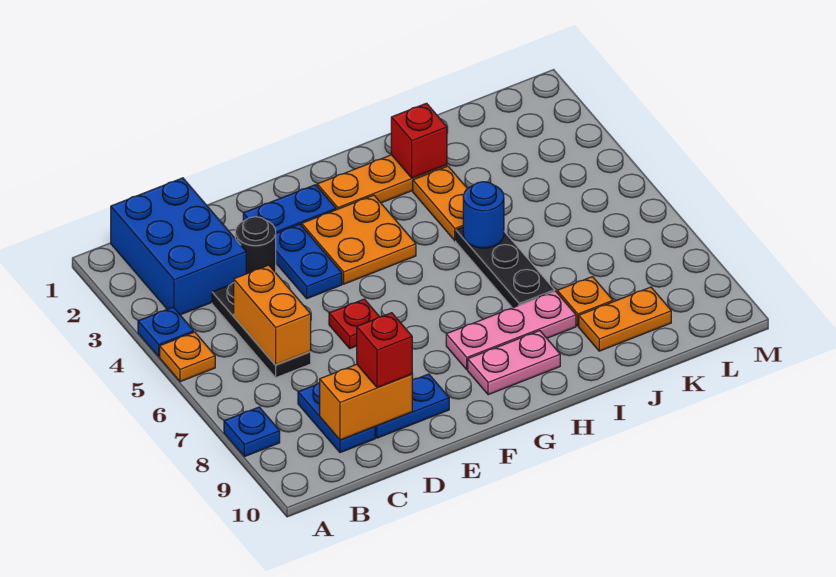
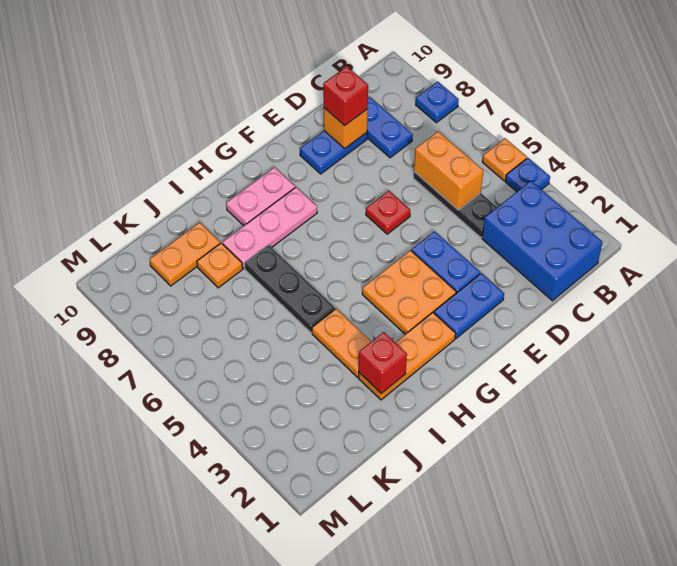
orange 1x2 brick [320,364,412,440] -> orange 1x1 brick [324,108,368,148]
black 1x1 round brick [235,217,276,274] -> none
blue 1x1 round brick [463,182,504,248] -> none

